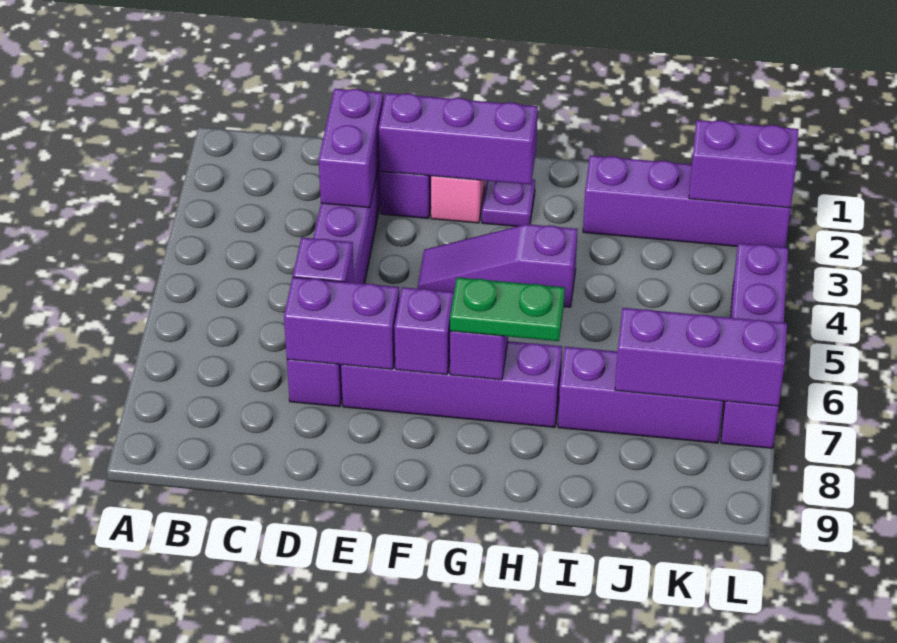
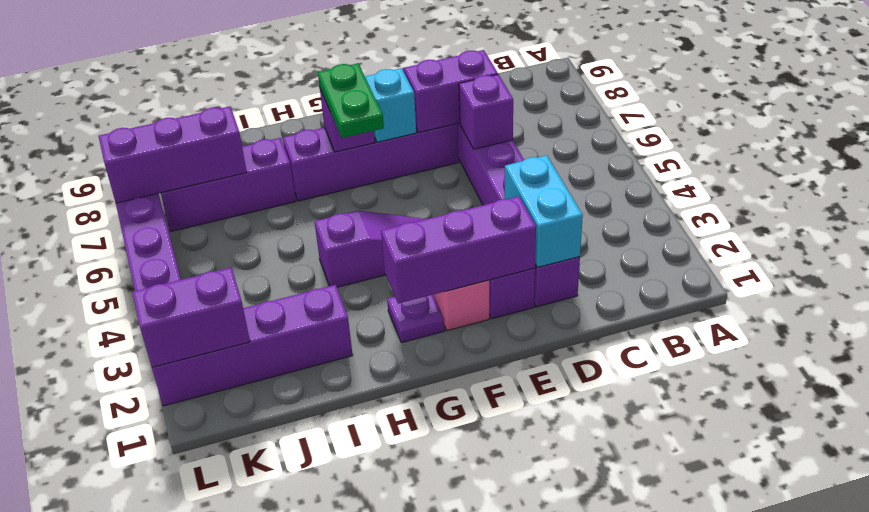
purple 1x2 brick [319,89,383,208] -> cyan 1x2 brick [505,155,583,267]
purple 1x1 brick [394,287,454,375] -> cyan 1x1 brick [365,68,416,142]
green 1x2 plate [450,277,565,341] -> green 1x2 plate turned to [318,63,384,138]

